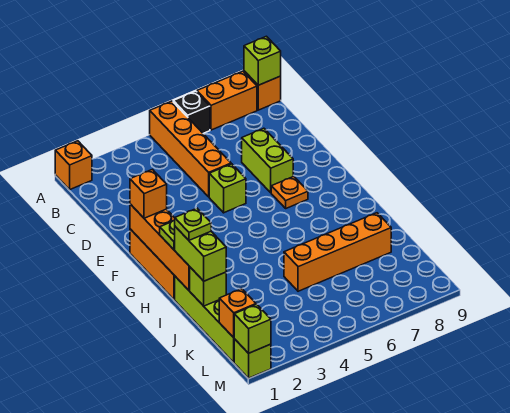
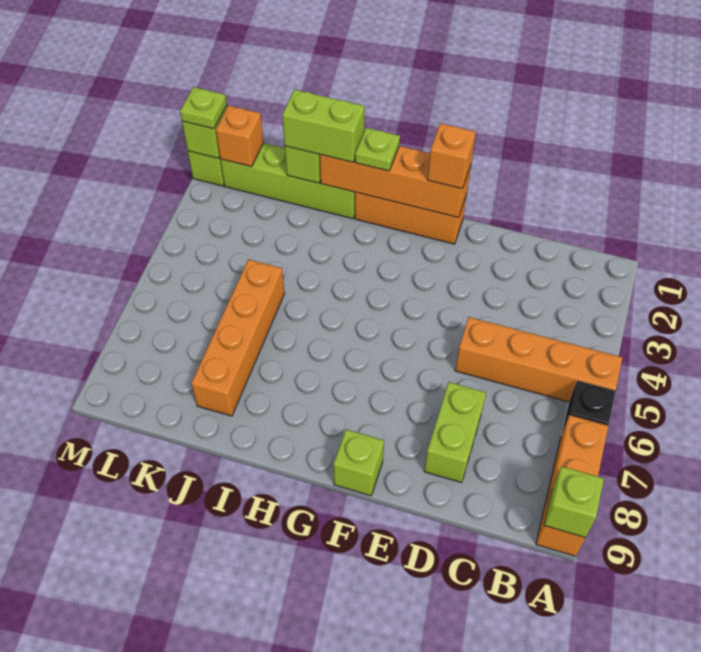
orange 1x1 brick [55,141,92,189] -> none
lime 1x2 brick [242,128,293,193] -> lime 1x2 brick turned to [424,382,486,483]
lime 1x1 brick [209,164,246,213] -> lime 1x1 brick moved to [333,429,384,496]
orange 1x1 plate [271,176,308,208] -> none
lime 1x1 plate [175,208,211,240] -> lime 1x1 plate moved to [180,87,227,129]

